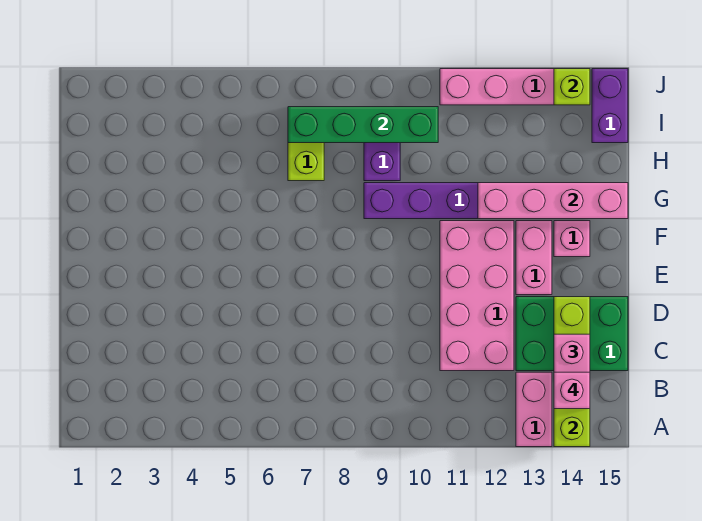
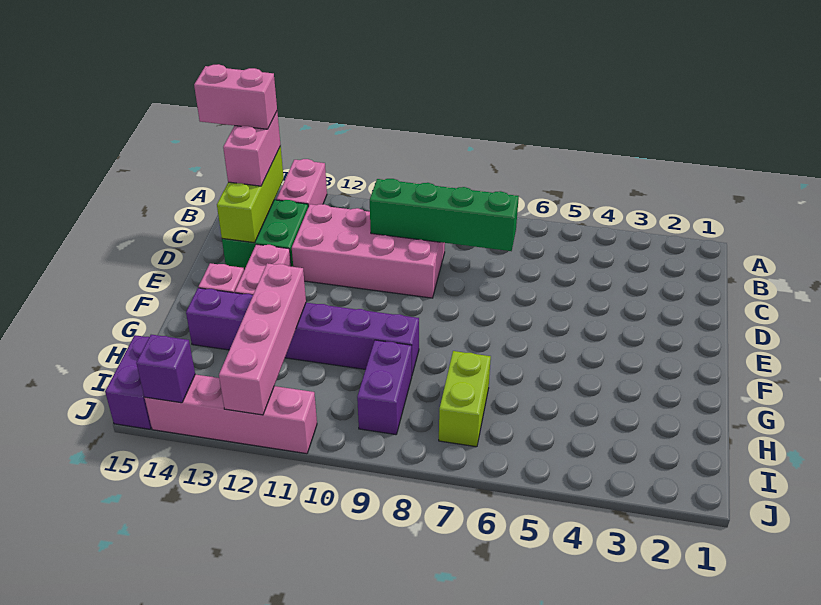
lime 1x4 brick [554,297,590,447] -> lime 1x3 brick [217,146,284,243]
pink 1x1 brick [554,372,590,409] -> pink 1x2 brick [194,64,277,129]
pink 2x4 brick [440,221,514,371] -> pink 2x4 brick turned to [292,204,445,298]
green 2x3 brick [516,297,628,371] -> green 2x2 brick [222,200,308,270]
pink 1x4 brick [478,183,628,219] -> pink 1x4 brick turned to [219,263,306,415]
green 1x4 brick [288,107,438,143] -> green 1x4 brick moved to [370,179,519,251]
lime 1x1 brick [554,69,590,105] -> purple 1x1 brick [136,335,195,403]

